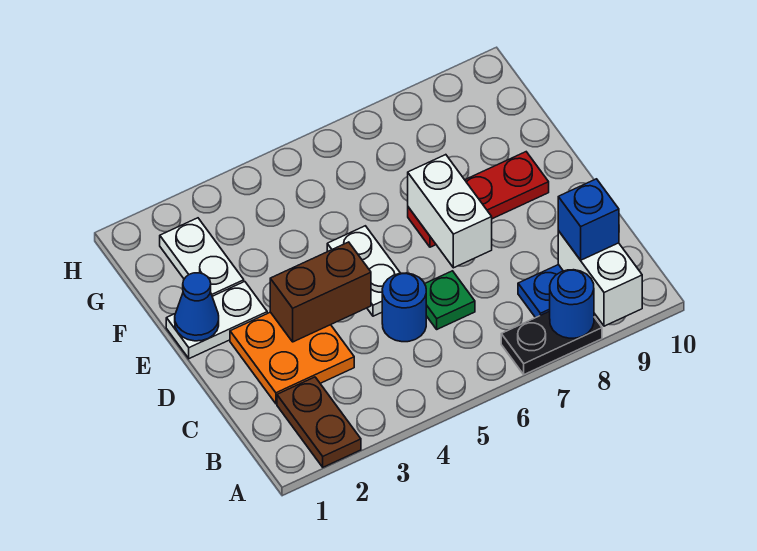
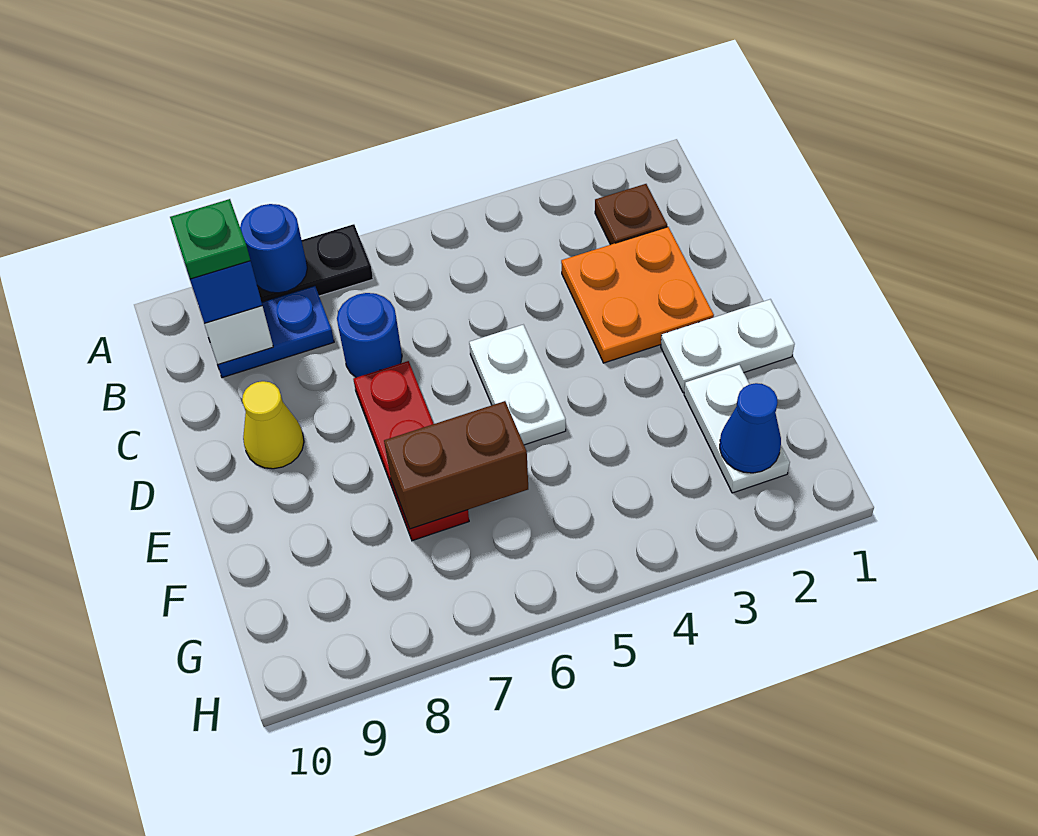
brown 1x2 plate [277,377,361,467] -> brown 1x1 plate [595,184,667,245]
blue 1x1 round brick [382,273,426,342] -> blue 1x1 round brick moved to [337,293,402,377]
green 1x1 plate [425,271,475,329] -> green 1x1 plate moved to [170,199,250,279]
brown 1x2 brick [270,242,371,342] -> brown 1x2 brick moved to [384,401,528,529]
white 1x2 brick [408,155,492,268] -> none
none -> yellow 1x1 cone [242,381,304,469]
blue 1x1 cone [175,273,219,341] -> blue 1x1 cone moved to [720,383,781,473]
red 1x3 plate [408,152,549,247] -> red 1x3 plate turned to [353,361,469,541]

